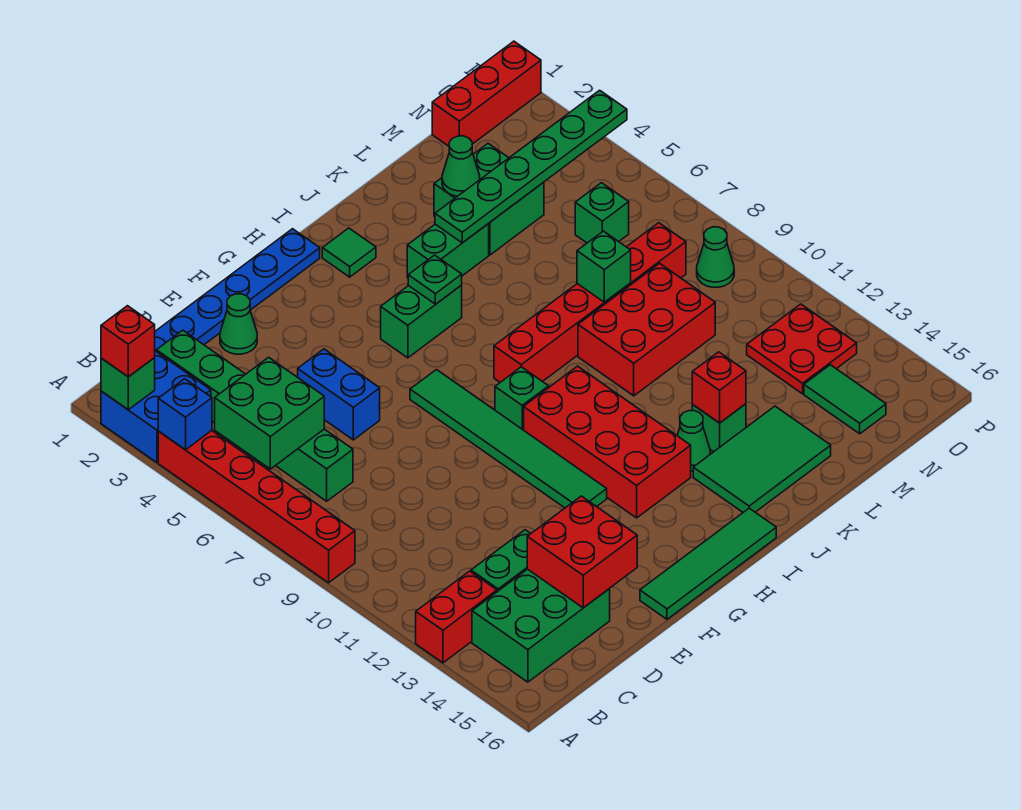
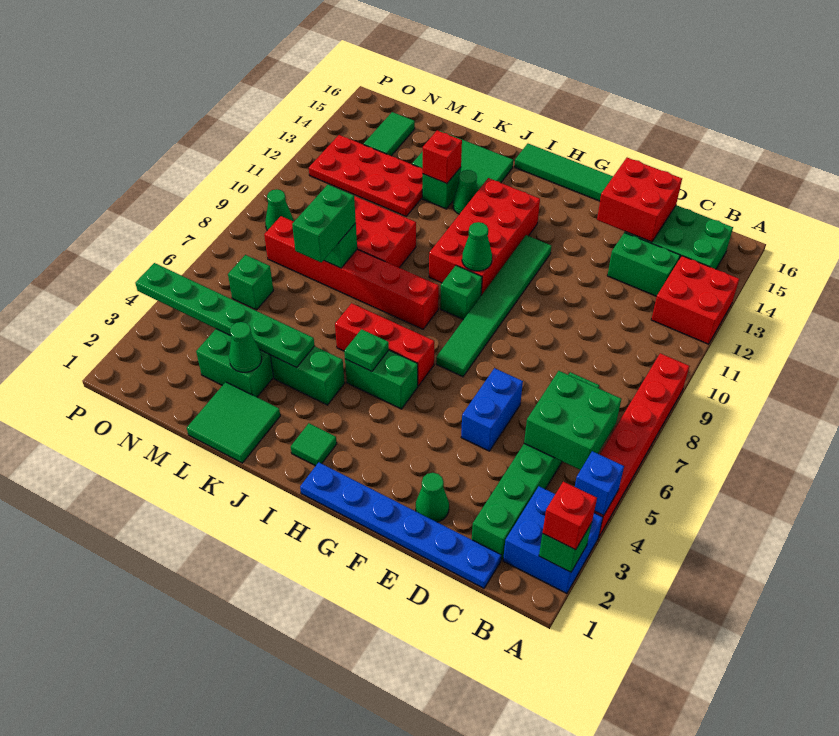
red 1x2 brick [416,571,497,663] -> red 2x2 brick [651,256,739,344]
none -> green 1x1 cone [462,222,492,271]
none -> green 2x2 tile [187,382,280,463]
none -> green 1x2 brick [292,184,356,262]
red 1x3 brick [432,41,541,146] -> red 1x3 brick moved to [335,303,434,386]
red 2x2 plate [747,304,857,394] -> red 2x4 plate [309,135,423,216]

